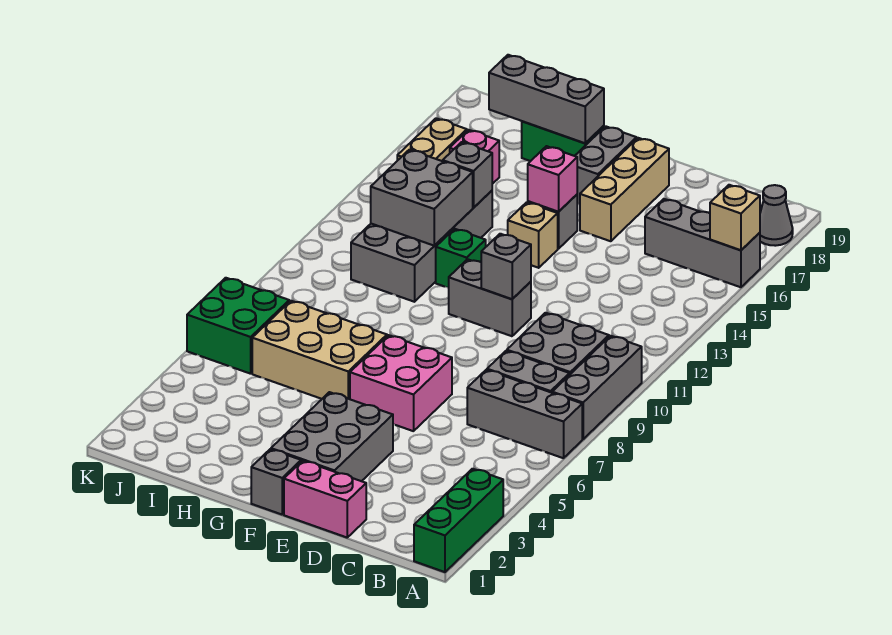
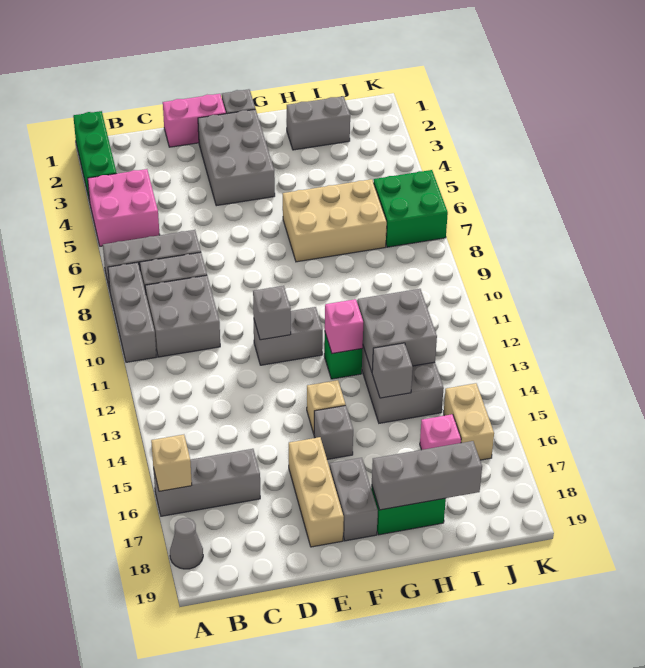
pink 2x2 brick [350,335,452,431] -> pink 2x2 brick moved to [88,169,160,246]
pink 1x1 brick [528,146,577,212] -> pink 1x1 brick moved to [325,299,363,353]
none -> grey 1x2 brick [287,96,350,150]

